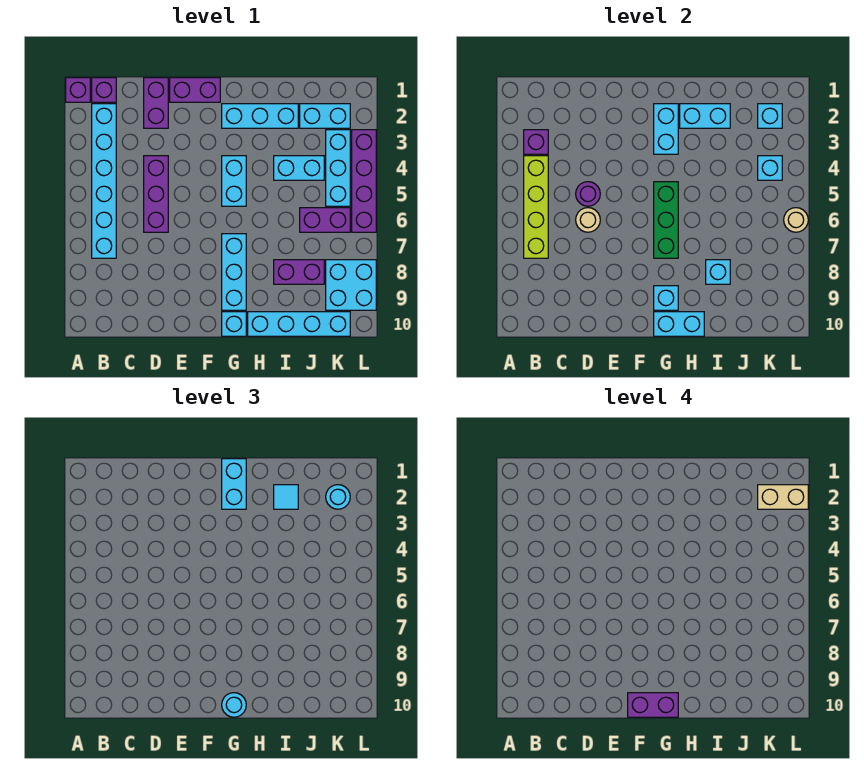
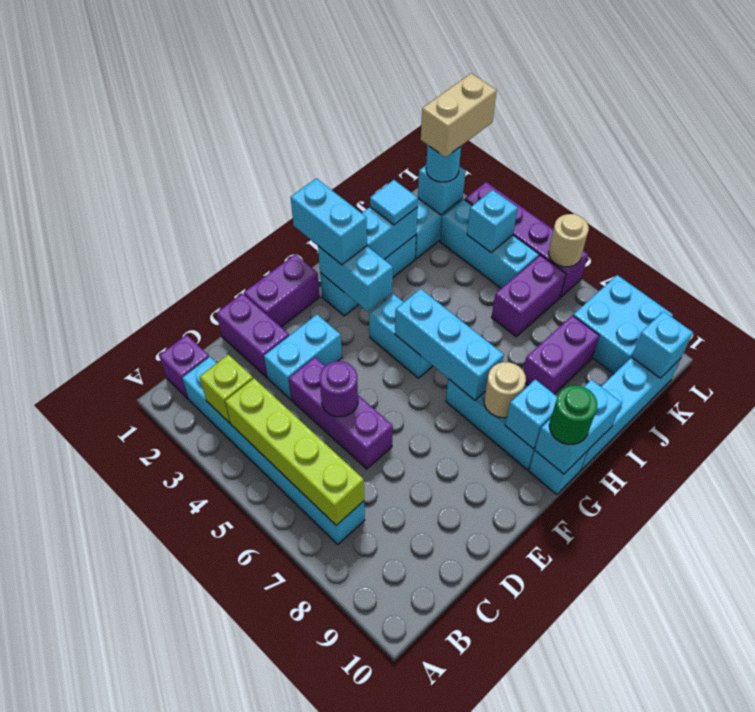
purple 1x1 brick [66,78,90,102] -> none
purple 1x1 brick [524,130,548,154] -> lime 1x1 brick [200,354,253,423]
tan 1x1 round brick [576,208,600,232] -> tan 1x1 round brick moved to [484,362,526,418]
purple 1x2 brick [628,693,678,717] -> none
green 1x3 brick [654,182,678,258] -> cyan 1x3 brick [395,289,504,400]
cyan 1x1 round brick [222,693,246,717] -> green 1x1 round brick [549,385,597,444]
cyan 1x2 brick [274,156,324,180] -> cyan 1x2 brick moved to [264,314,342,399]
cyan 1x1 brick [706,260,730,284] -> cyan 1x1 brick moved to [632,311,693,378]

